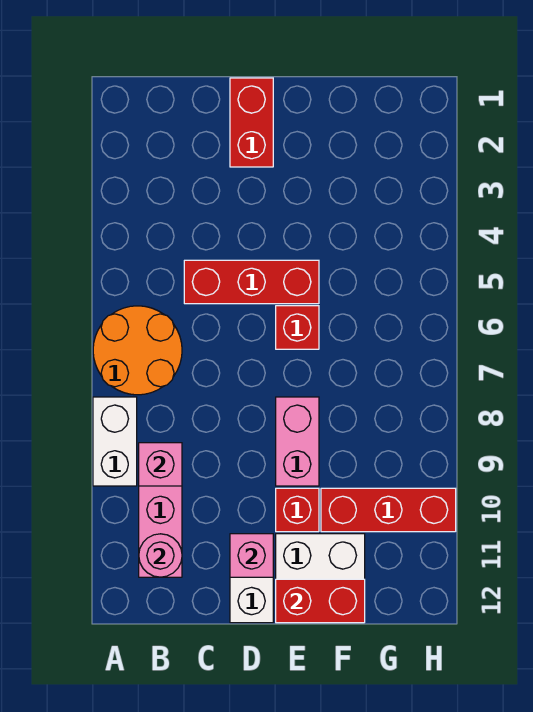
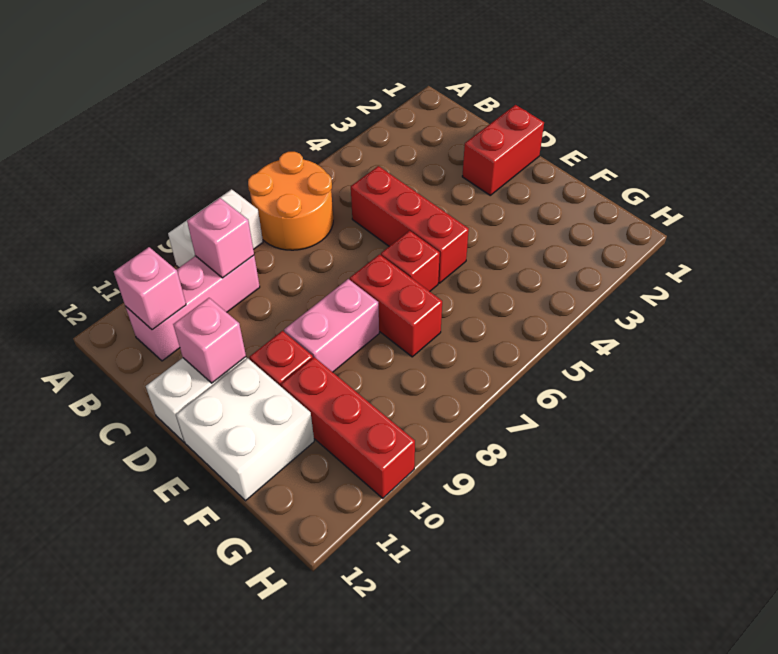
pink 1x1 round brick [139,534,182,577] -> pink 1x1 brick [114,247,186,330]
red 1x2 brick [276,579,365,623] -> red 1x2 brick moved to [350,254,442,357]

